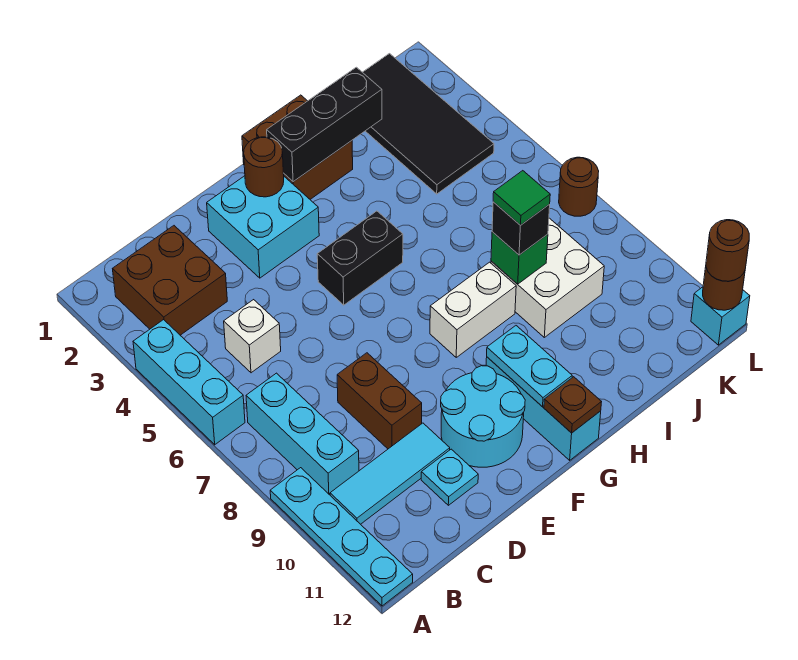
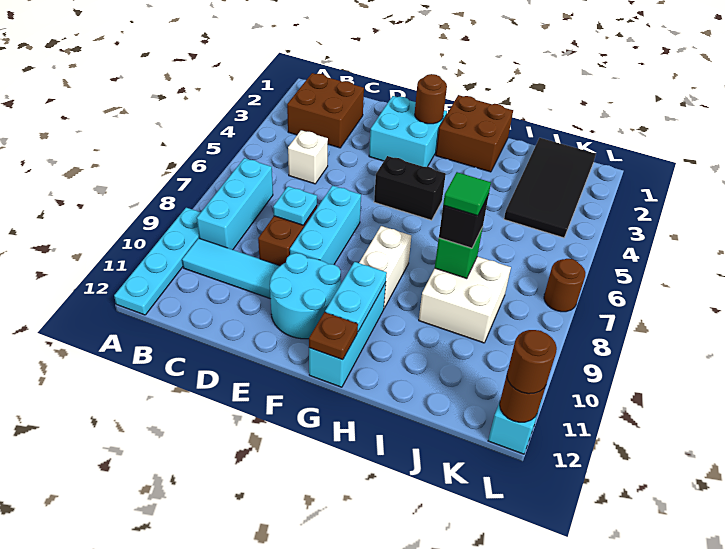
cyan 1x3 brick [133,320,245,445] -> cyan 1x3 brick moved to [290,185,361,265]
cyan 1x1 plate [421,449,478,505] -> cyan 1x1 plate moved to [273,186,317,225]
black 1x3 brick [267,67,382,182] -> none
white 1x2 brick [430,262,516,357] -> white 1x2 brick turned to [359,226,411,308]

